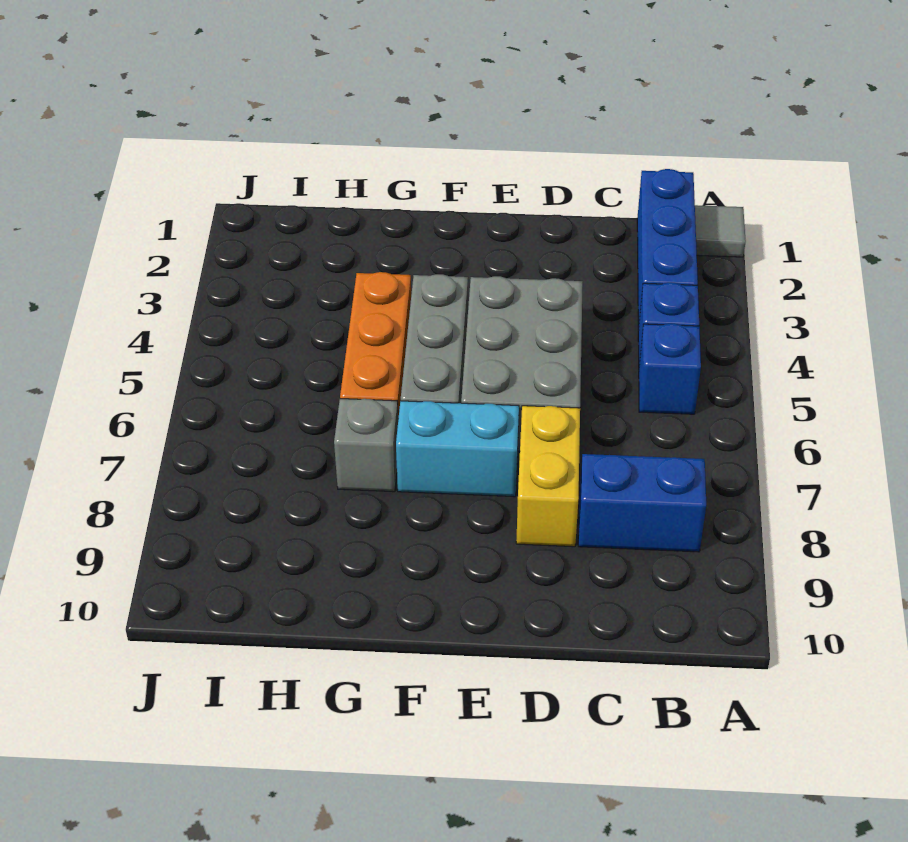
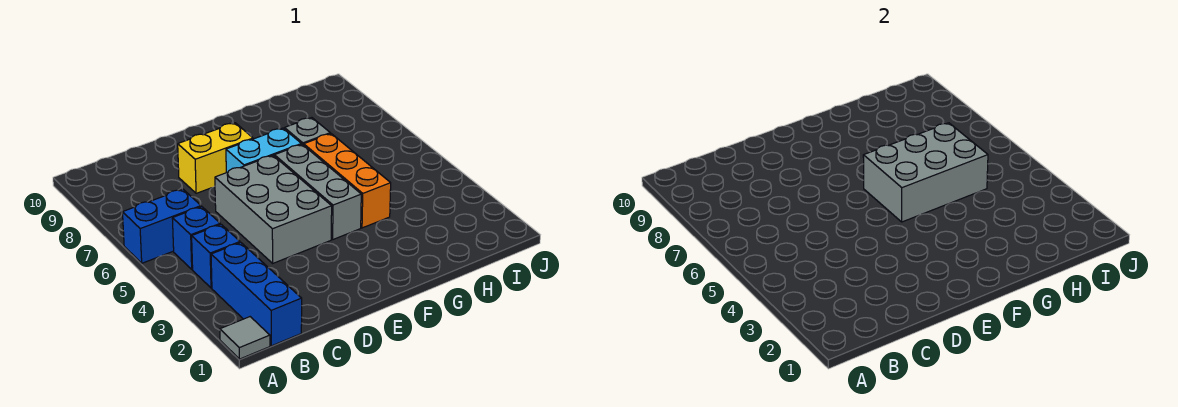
blue 1x2 brick [578,454,706,552] -> blue 1x2 brick moved to [123,189,201,263]
yellow 1x2 brick [516,406,580,547] -> yellow 1x2 brick turned to [178,123,253,193]
none -> grey 2x3 brick [863,123,988,222]

